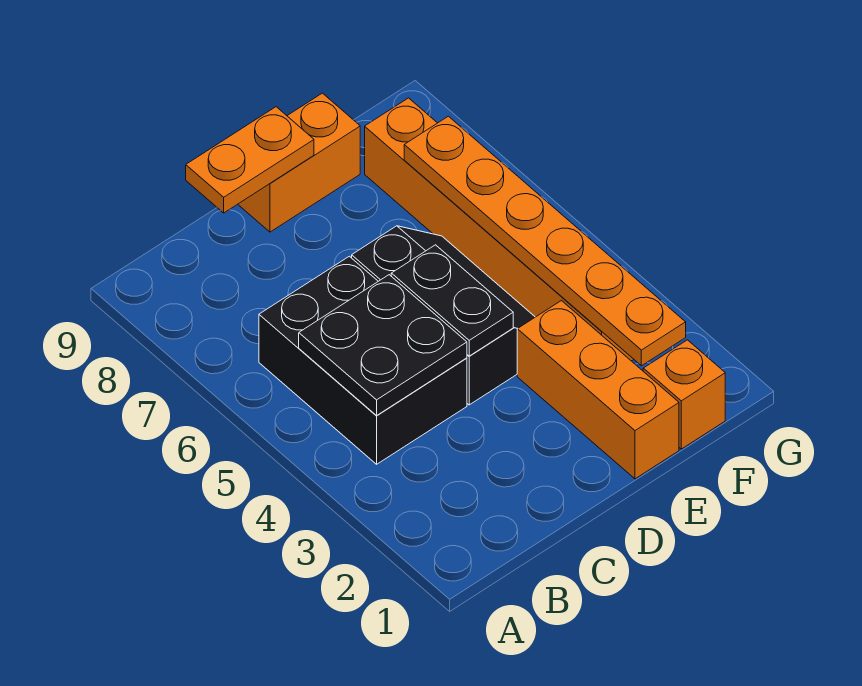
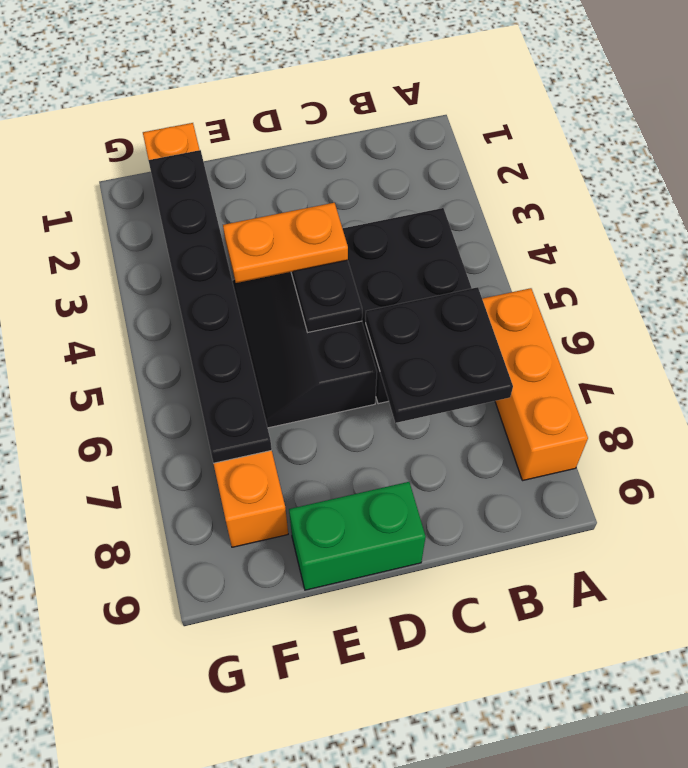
black 2x2 plate [299,275,467,415] -> black 2x2 plate moved to [366,287,513,423]
orange 1x2 plate [186,107,314,213] -> orange 1x2 plate moved to [223,203,348,283]
orange 1x2 brick [238,93,360,232] -> green 1x2 brick [289,482,426,590]
orange 1x3 brick [517,301,679,479] -> orange 1x3 brick moved to [482,288,588,481]
orange 1x6 plate [404,116,686,366] -> black 1x6 plate [148,150,272,463]

